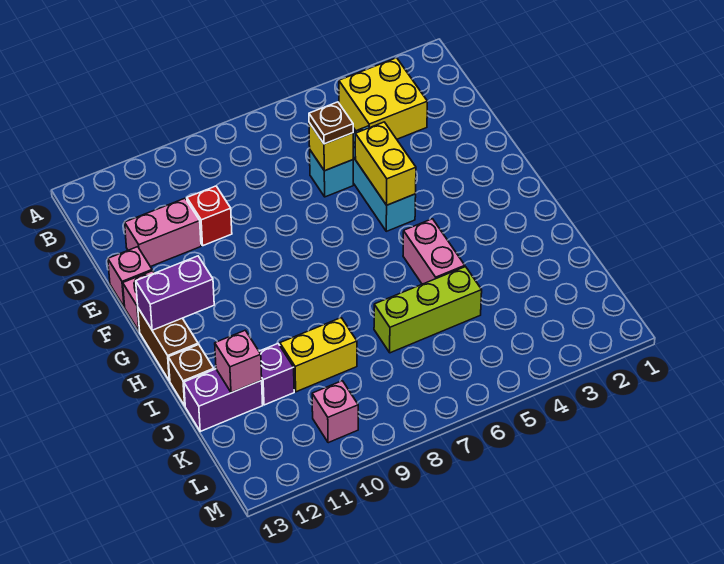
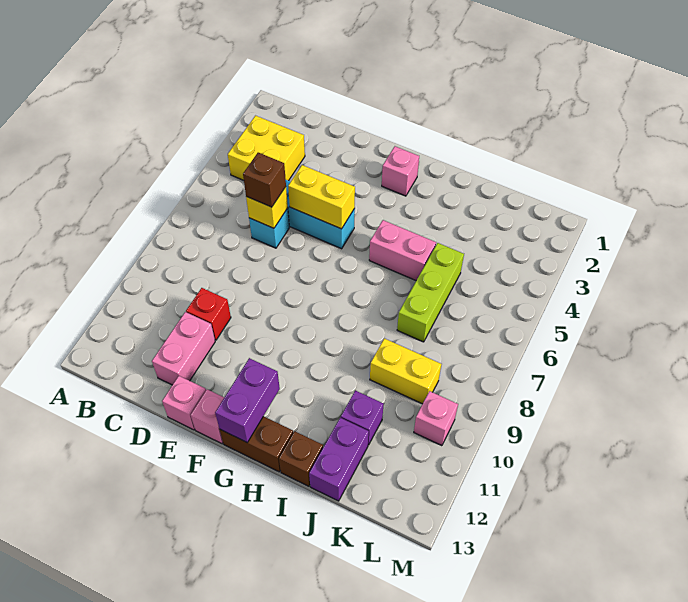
brown 1x1 plate [309,102,353,144] -> brown 1x1 brick [243,153,286,207]
yellow 1x2 brick [280,318,357,392] -> yellow 1x2 brick turned to [370,338,441,404]
pink 1x1 brick [215,330,262,393] -> pink 1x1 brick moved to [382,146,419,196]

